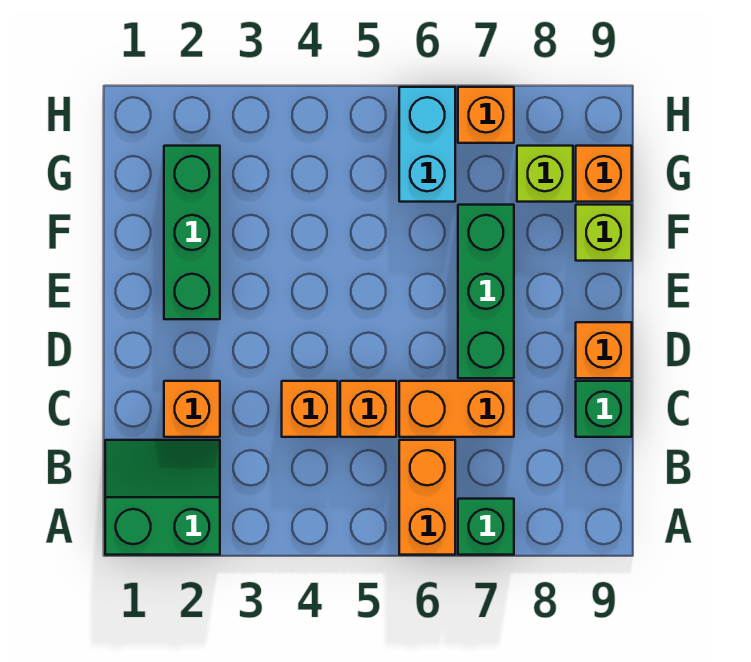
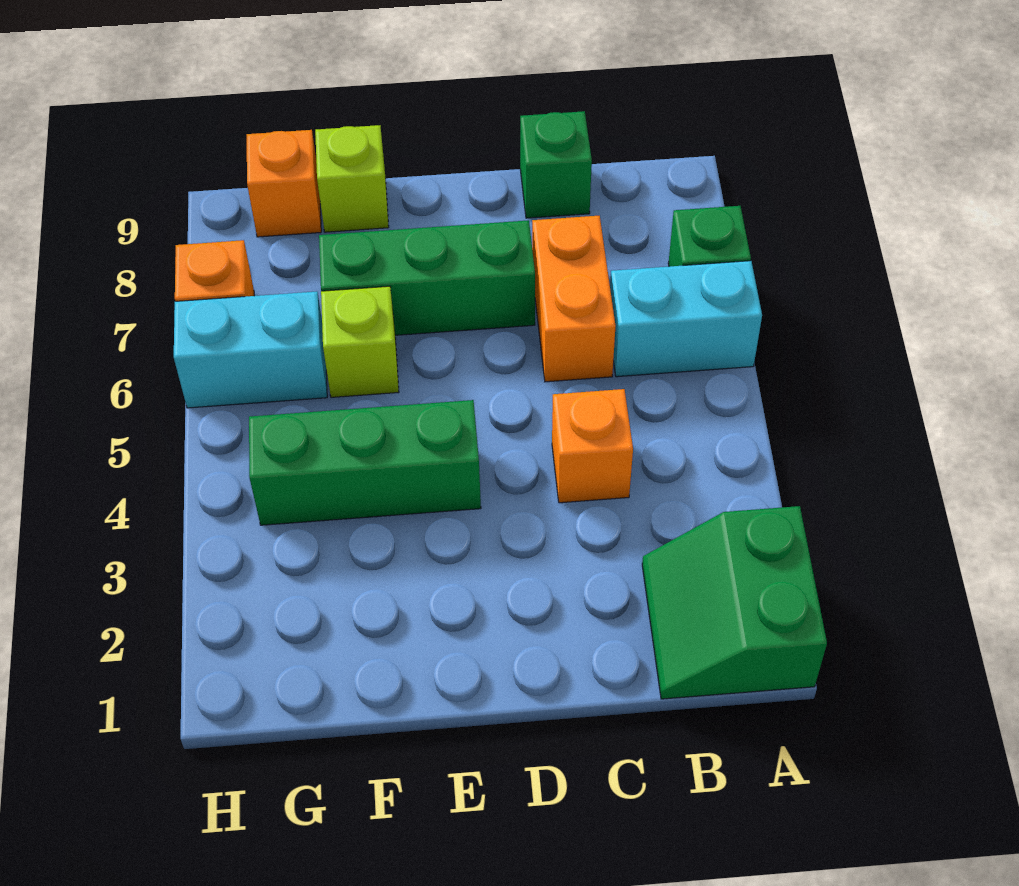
orange 1x2 brick [399,440,455,555] -> cyan 1x2 brick [610,261,762,377]
orange 1x1 brick [164,381,220,437] -> none
orange 1x1 brick [340,381,396,437] -> none
orange 1x1 brick [576,322,632,378] -> none
green 1x3 brick [164,146,220,319] -> green 1x3 brick moved to [249,400,481,525]
lime 1x1 brick [517,146,573,202] -> lime 1x1 brick moved to [321,286,399,397]

